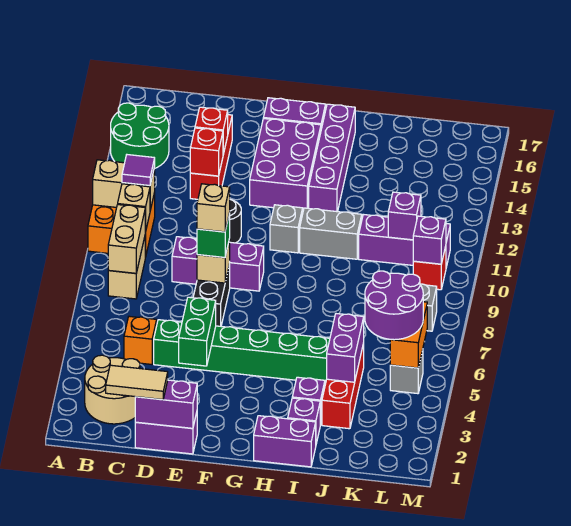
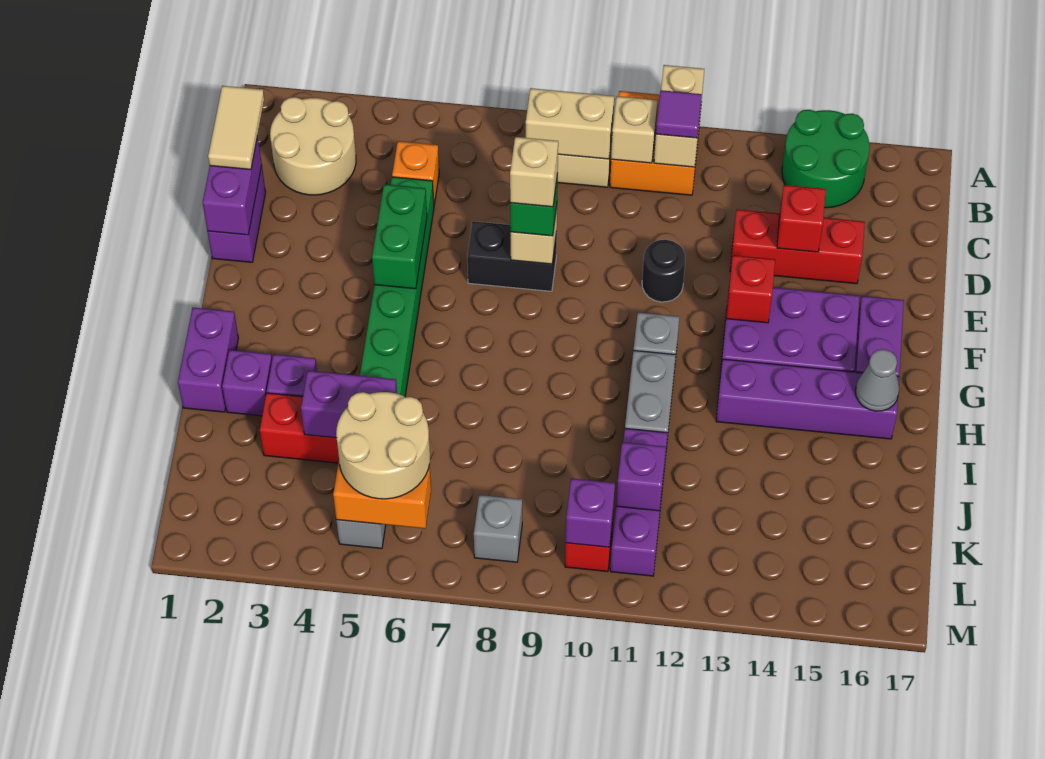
purple 1x3 brick [172,237,264,291] -> none
red 1x1 brick [190,128,223,176] -> red 1x1 brick moved to [726,255,775,323]
green 1x2 brick [179,297,216,366] -> green 1x2 brick turned to [372,184,427,289]
none -> grey 1x1 cone [855,349,899,411]
purple 2x2 round brick [365,271,423,340] -> tan 2x2 round brick [336,392,430,499]

